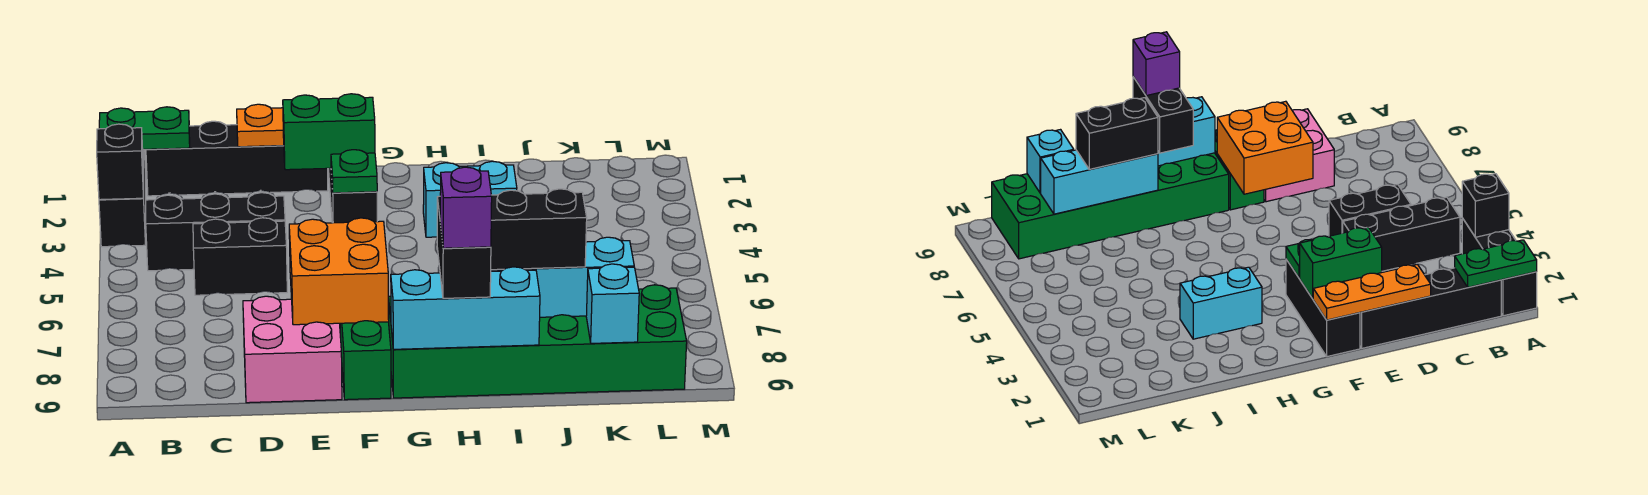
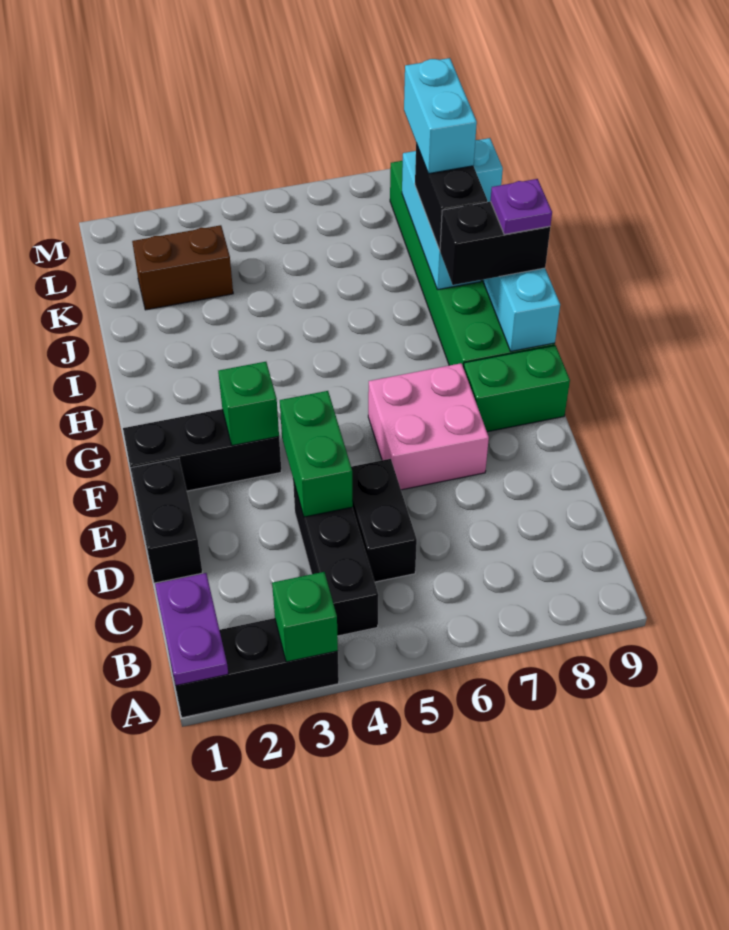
green 1x2 plate [99,107,190,149] -> purple 1x2 plate [155,573,228,685]
black 1x1 brick [97,124,144,200] -> green 1x1 brick [272,572,338,662]
black 1x4 brick [146,121,328,196] -> black 1x2 brick [131,458,202,583]
orange 1x3 plate [237,104,284,147] -> none
pink 2x2 brick [243,296,342,403] -> pink 2x2 brick moved to [368,363,489,490]
green 1x2 brick [283,94,375,170] -> green 1x2 brick moved to [280,391,353,517]
orange 2x2 brick [289,218,389,325] -> none
green 1x1 plate [331,150,377,193] -> green 1x1 brick [218,362,279,445]
cyan 1x2 brick [423,161,517,237] -> cyan 1x2 brick moved to [404,58,477,174]
purple 1x1 brick [440,167,492,248] -> purple 1x1 plate [491,179,552,234]
none -> brown 1x2 brick [132,225,233,310]

